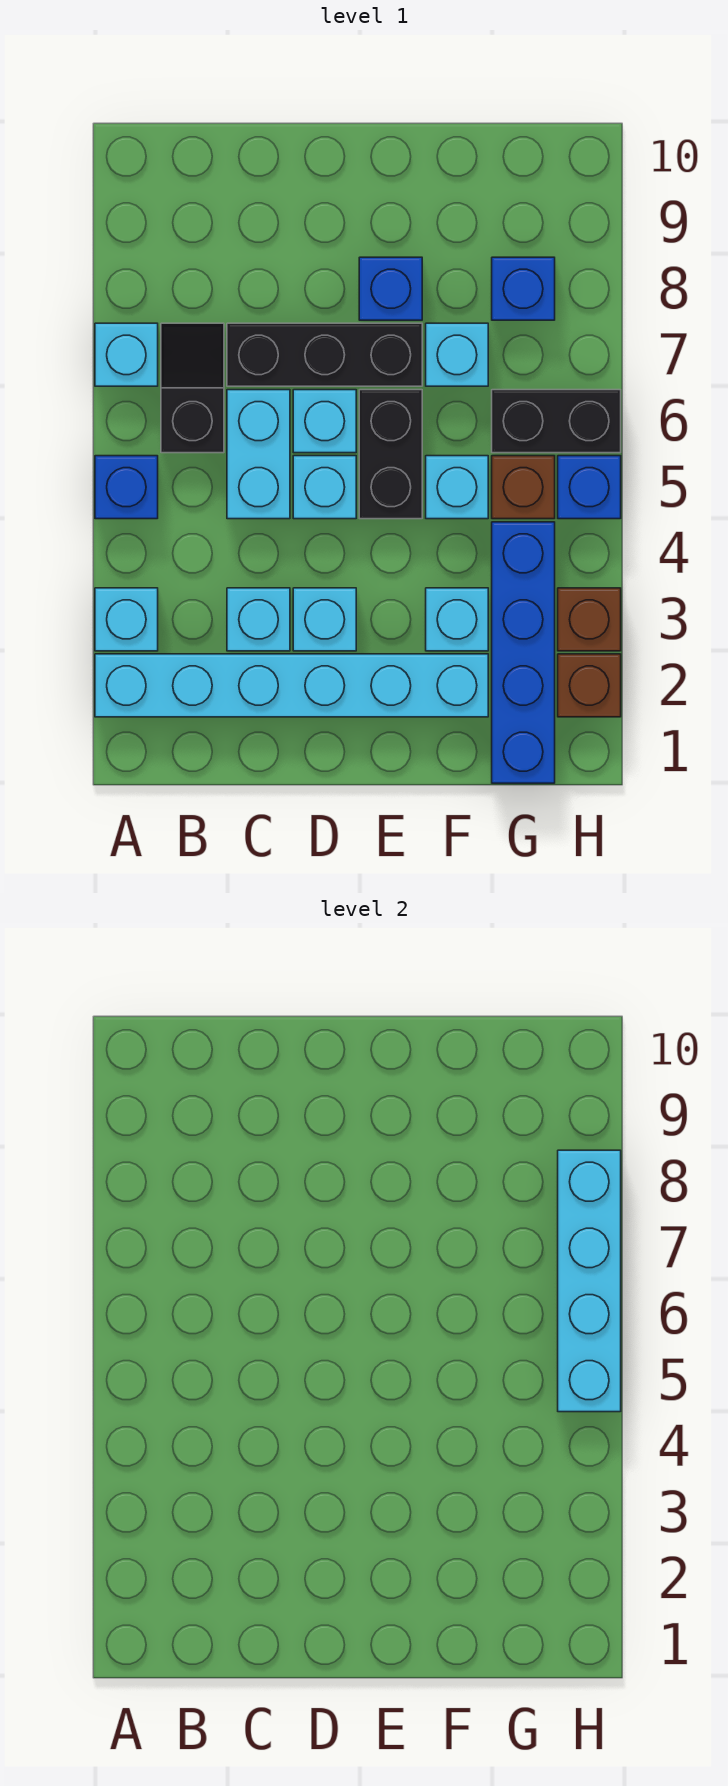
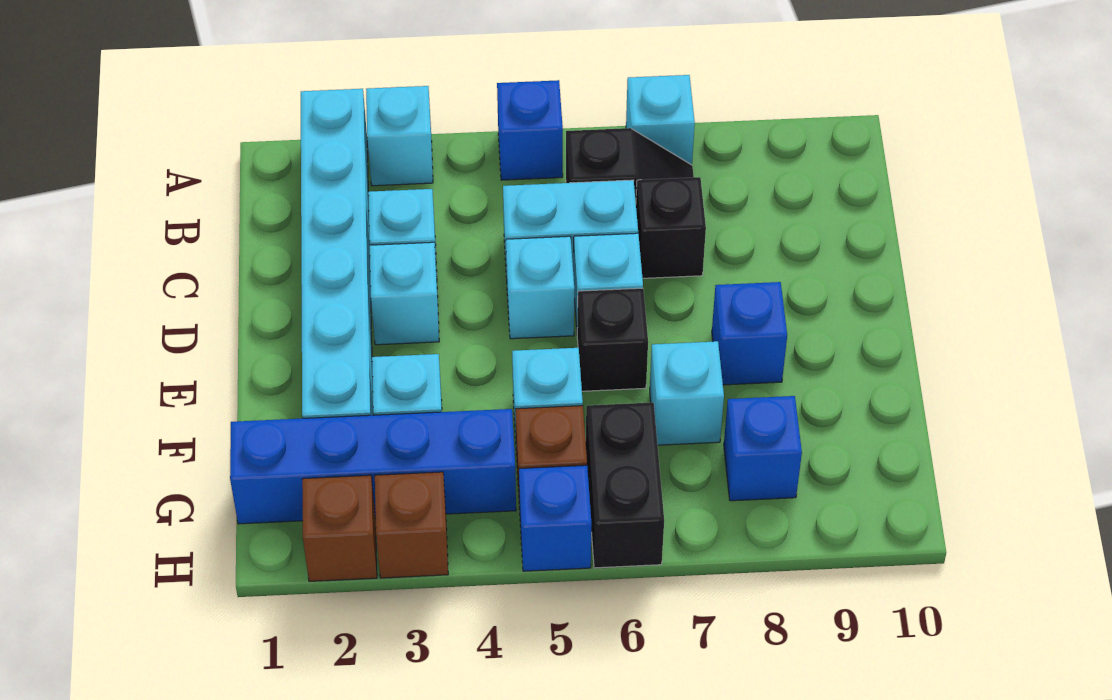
black 1x3 brick [227,323,422,386] -> black 1x1 brick [636,177,706,278]
black 1x2 brick [359,390,422,519] -> black 1x1 brick [577,288,648,391]
cyan 1x4 brick [558,1150,621,1412] -> none

